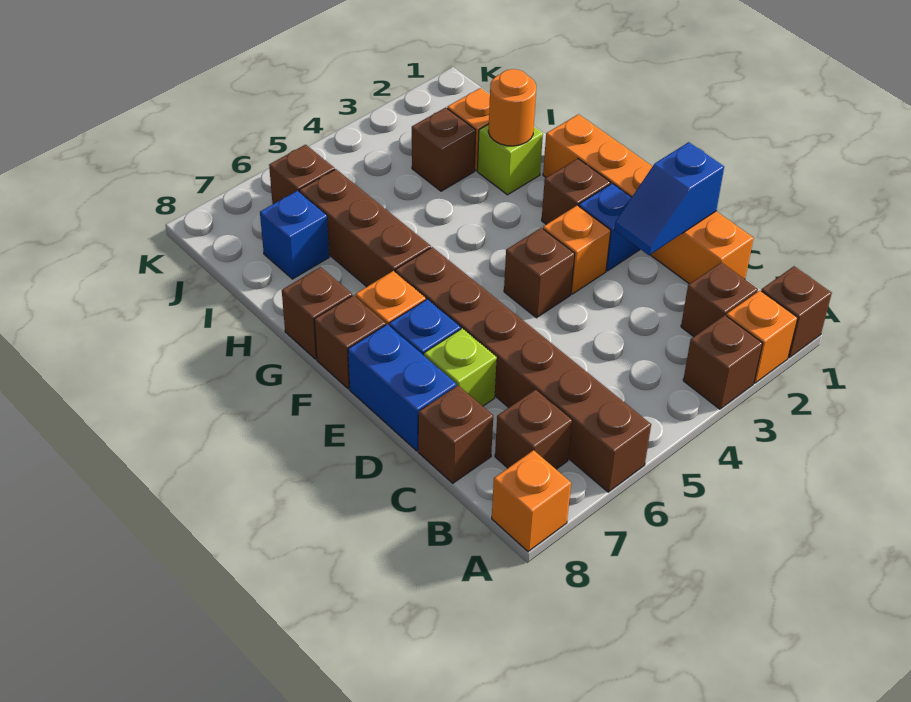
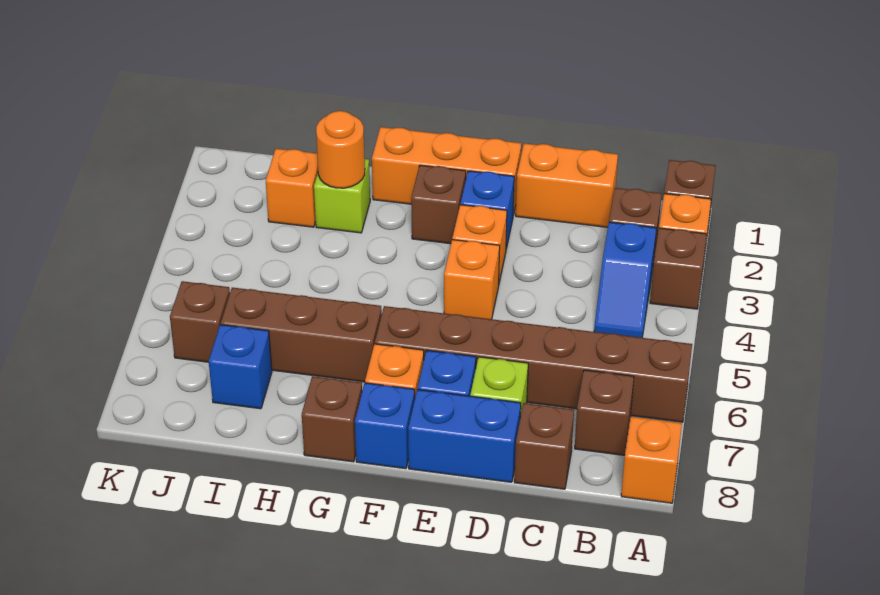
blue 1x2 slope [614,142,724,255] -> blue 1x2 slope moved to [594,222,656,338]
brown 1x1 brick [504,228,575,318] -> orange 1x1 brick [444,240,500,319]
brown 1x1 brick [314,295,386,389] -> blue 1x1 brick [355,383,415,469]
brown 1x1 brick [412,107,476,191] -> none

